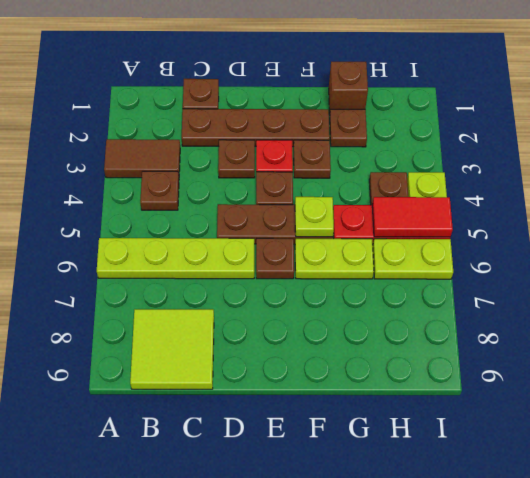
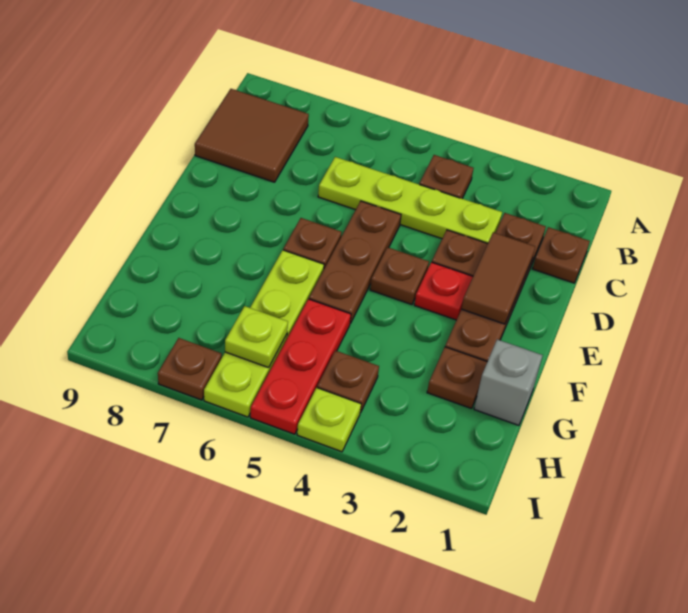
brown 1x2 tile [104,139,180,178] -> brown 1x2 tile moved to [461,232,535,324]
lime 1x4 plate [97,238,254,279] -> lime 1x4 plate turned to [318,157,502,243]
lime 2x2 tile [130,309,214,389] -> brown 2x2 tile [195,89,309,182]
brown 1x1 plate [294,140,331,178] -> brown 1x1 plate moved to [158,338,222,400]
lime 1x1 plate [295,197,334,237] -> lime 1x1 plate moved to [225,306,288,368]
brown 1x1 brick [329,62,368,114] -> grey 1x1 brick [474,339,543,425]
red 1x2 tile [372,197,453,237] -> none

